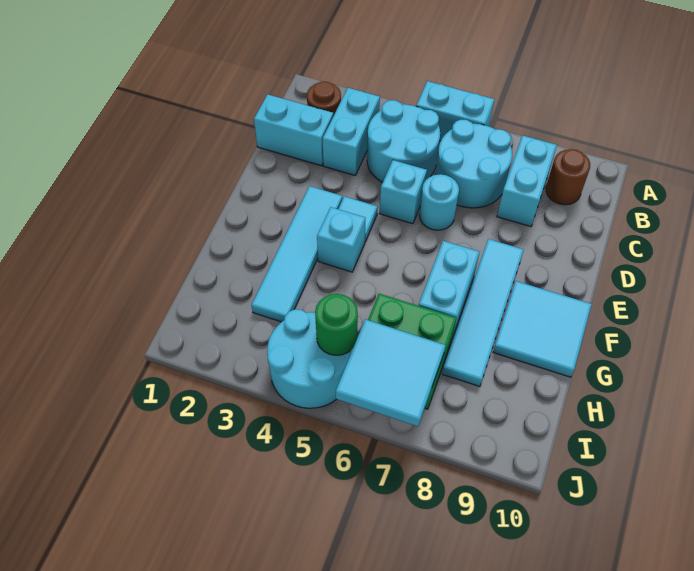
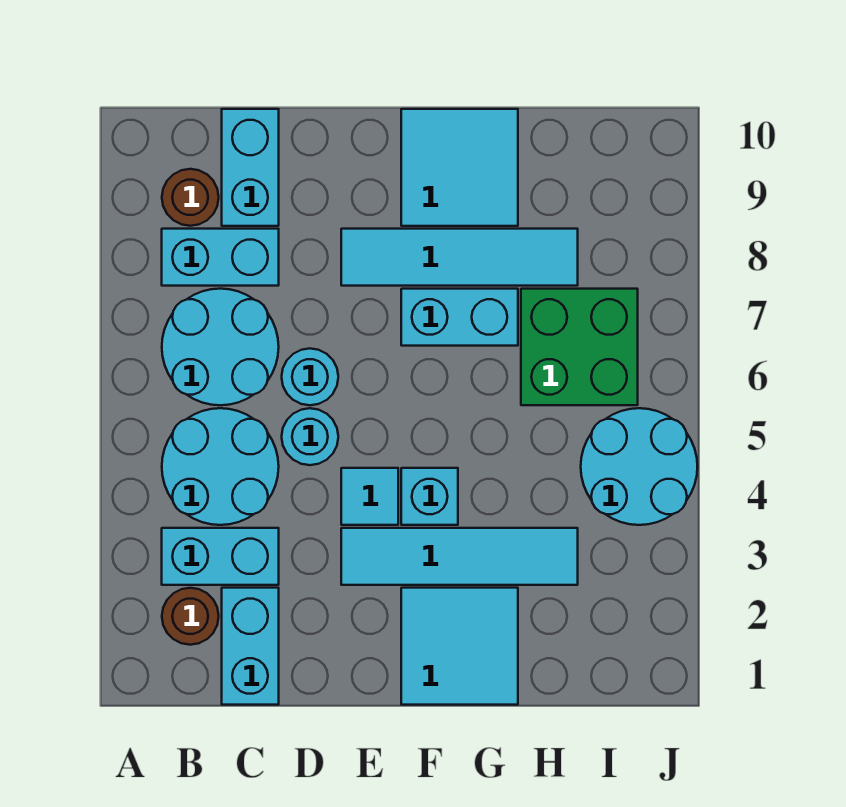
cyan 1x2 brick [416,81,494,141] -> cyan 1x2 brick moved to [222,109,279,226]
cyan 1x1 brick [379,160,427,224] -> cyan 1x1 round brick [282,408,338,465]
green 1x1 round brick [315,294,358,355] -> none
cyan 2x2 tile [336,319,445,426] -> cyan 2x2 tile moved to [401,588,518,705]

